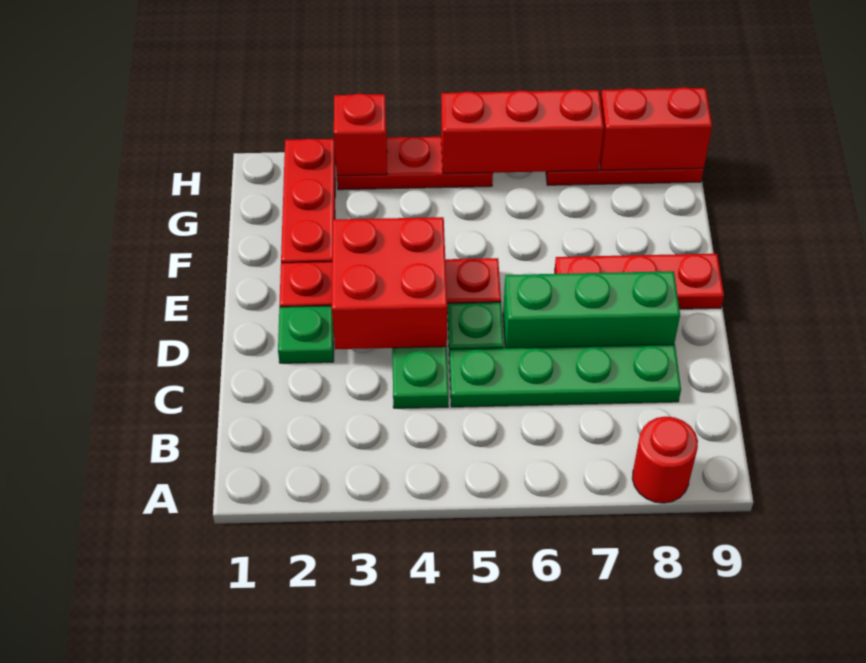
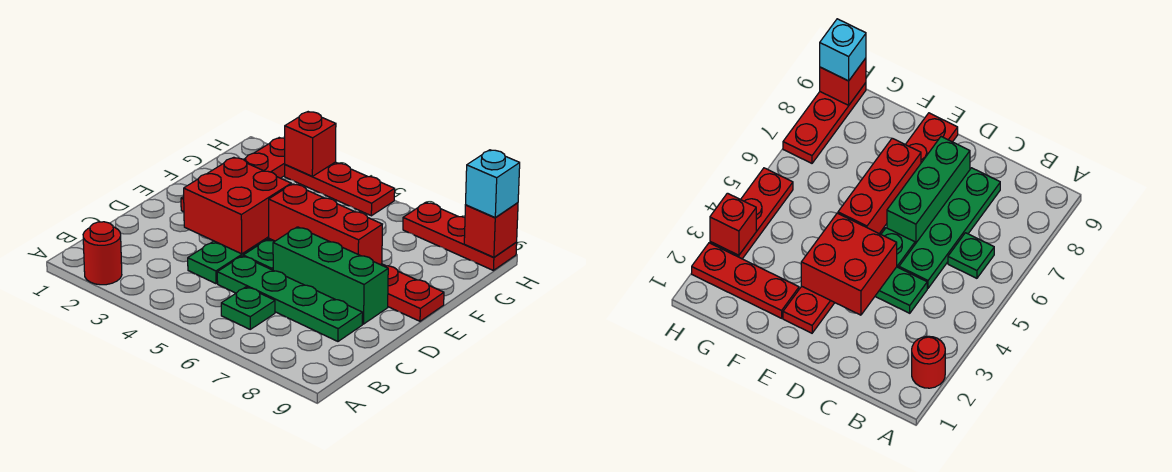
red 1x1 round brick [632,417,698,503] -> red 1x1 round brick moved to [83,222,122,285]
green 1x1 plate [278,306,334,363] -> green 1x1 plate moved to [221,287,275,329]
red 1x3 brick [441,89,604,174] -> red 1x3 brick moved to [269,184,382,265]
red 1x2 brick [600,87,712,170] -> red 1x1 brick [464,203,518,257]
none -> cyan 1x1 brick [466,150,520,218]

